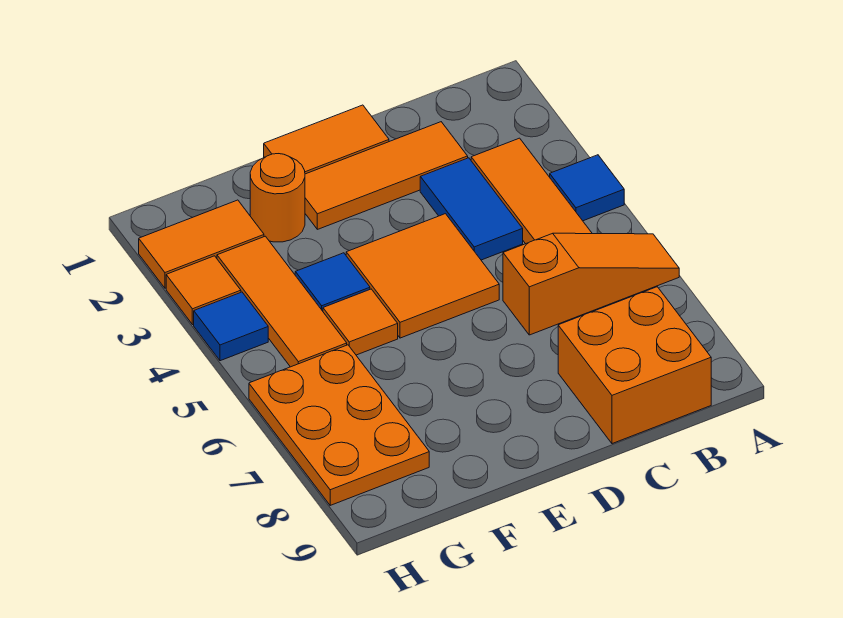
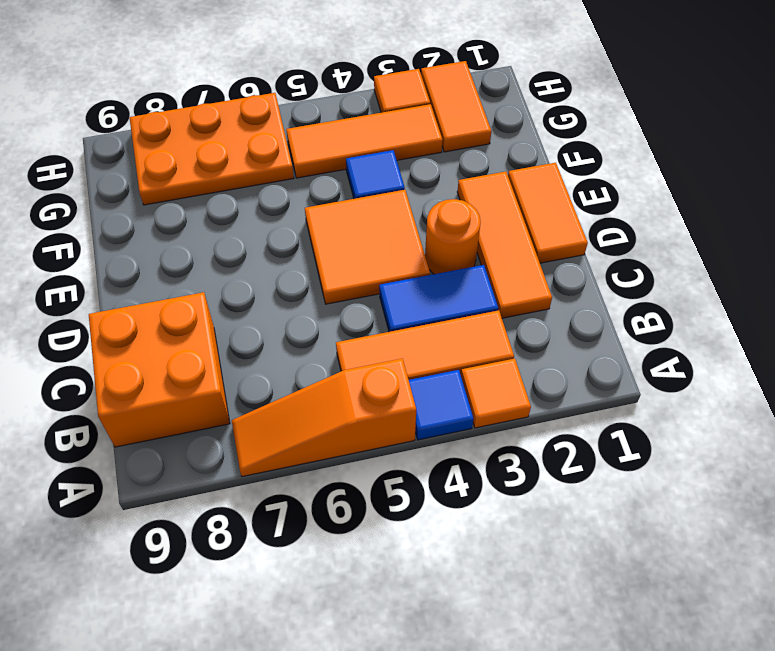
orange 1x3 slope [503,233,679,335] -> orange 1x3 slope turned to [232,359,416,477]
orange 1x1 round brick [250,154,305,242] -> orange 1x1 round brick moved to [425,199,481,274]
orange 1x1 tile [323,289,398,355] -> orange 1x1 tile moved to [461,359,531,428]
blue 1x1 tile [194,292,268,361] -> none

